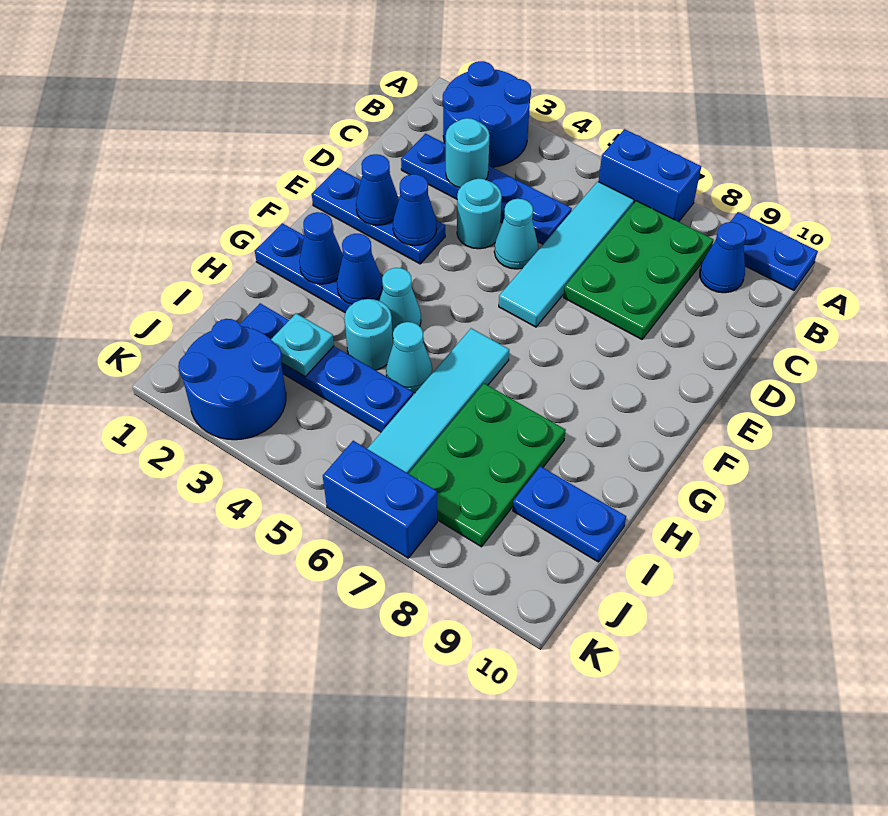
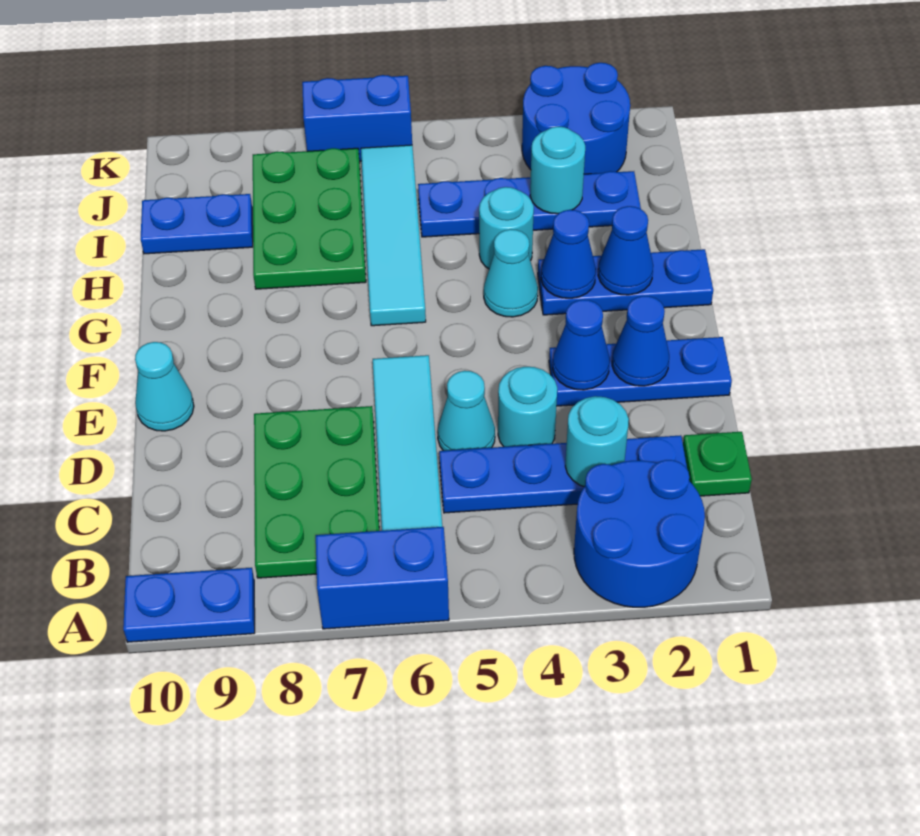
blue 1x1 cone [700,222,747,293] -> none
none -> green 1x1 plate [683,432,752,496]
cyan 1x1 cone [386,322,432,393] -> cyan 1x1 cone moved to [135,342,194,431]
cyan 1x1 plate [271,314,334,376] -> cyan 1x1 round brick [530,127,585,214]

